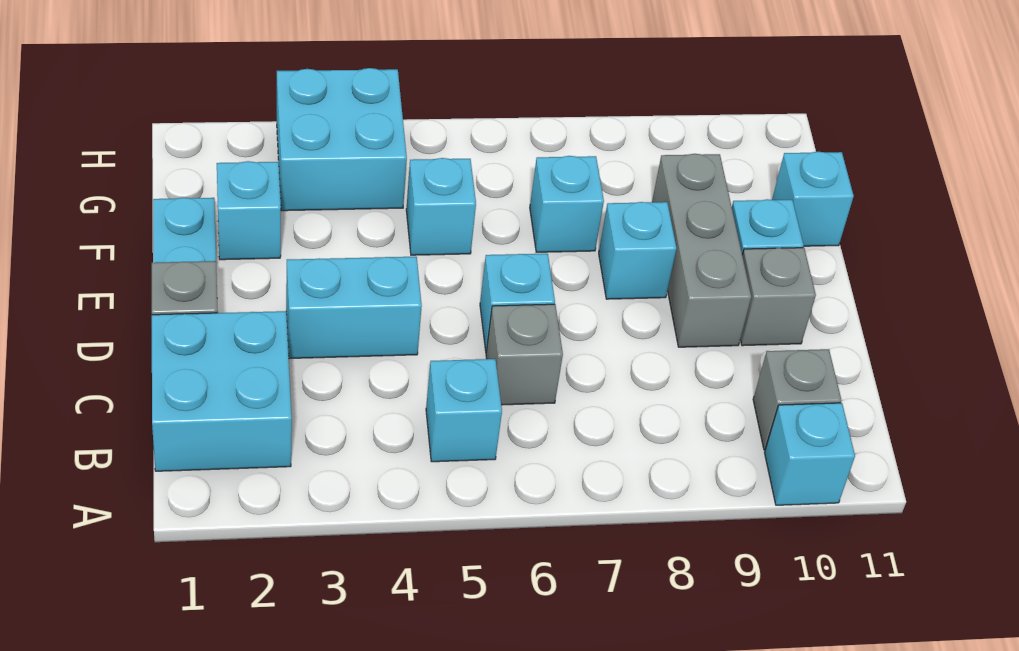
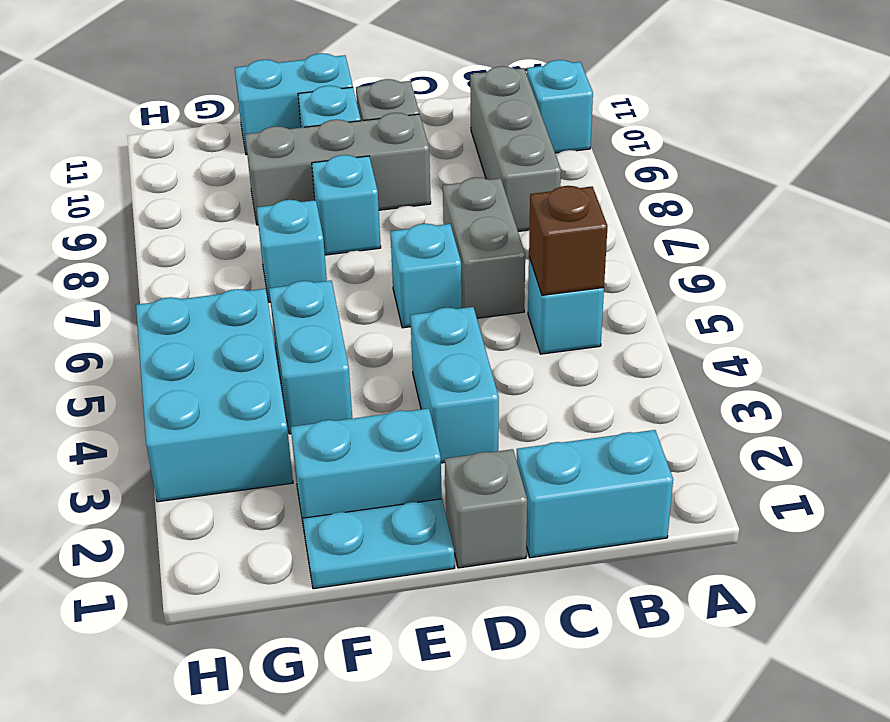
cyan 2x2 brick [152,311,292,471] -> cyan 1x2 brick [517,430,673,558]
none -> brown 1x1 brick [529,186,608,295]
grey 1x1 brick [753,349,841,450] -> grey 1x3 brick [470,66,561,231]
grey 1x1 brick [486,304,563,405] -> grey 1x2 brick [443,178,525,318]
cyan 1x1 brick [217,161,281,260] -> cyan 1x2 brick [291,408,442,528]
cyan 1x1 brick [406,158,476,255] -> cyan 1x2 brick [269,281,352,434]
cyan 1x1 brick [772,152,854,246] -> cyan 1x2 brick [235,53,353,154]
cyan 2x2 brick [277,68,407,211] -> cyan 2x3 brick [136,289,293,502]

